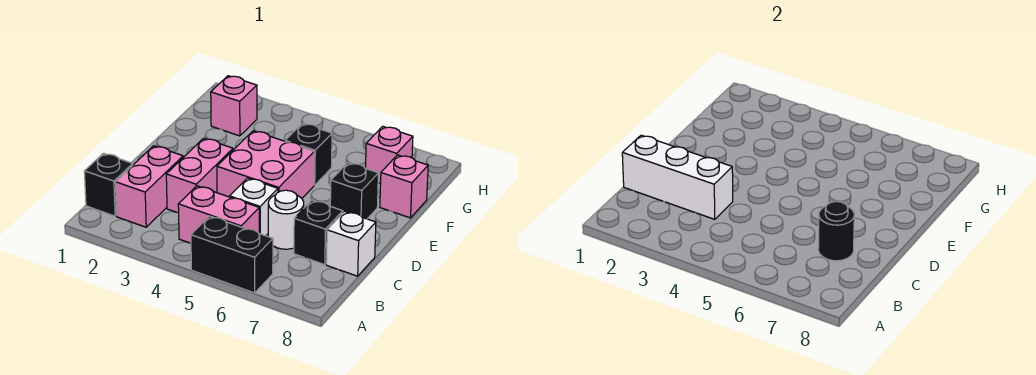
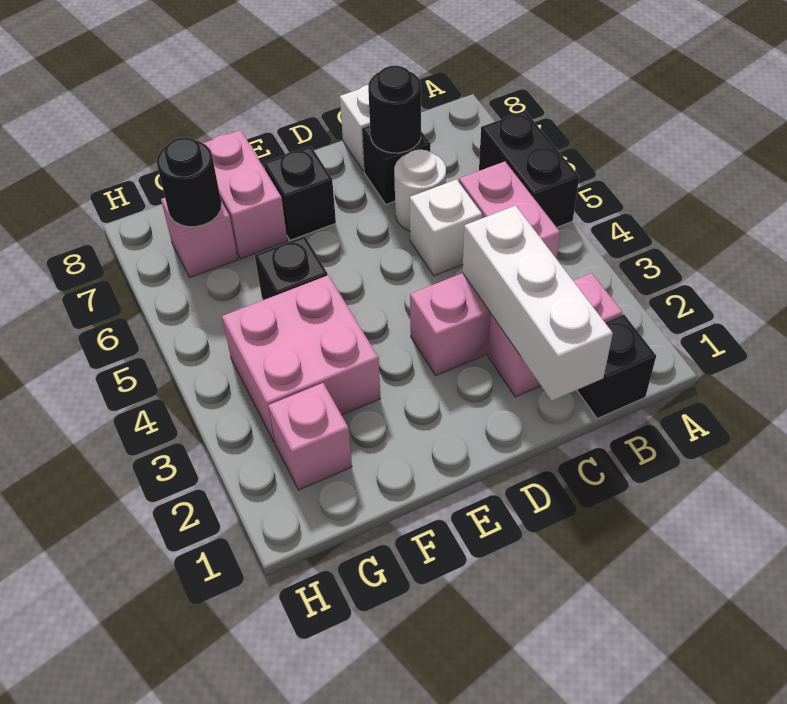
pink 2x2 brick [217,131,314,198] -> pink 2x2 brick moved to [222,275,381,443]
pink 1x1 brick [380,155,428,218] -> pink 1x2 brick [203,130,287,259]
none -> black 1x1 round brick [156,138,222,227]

